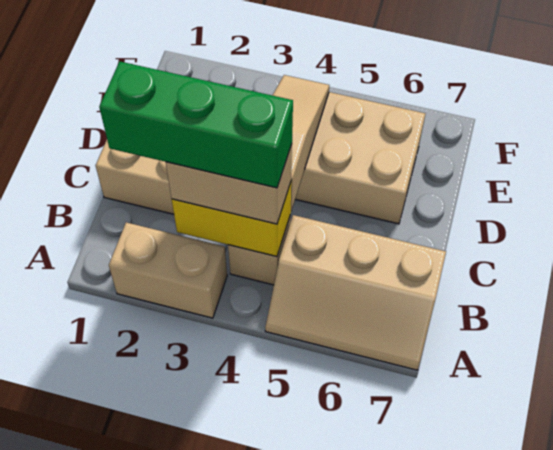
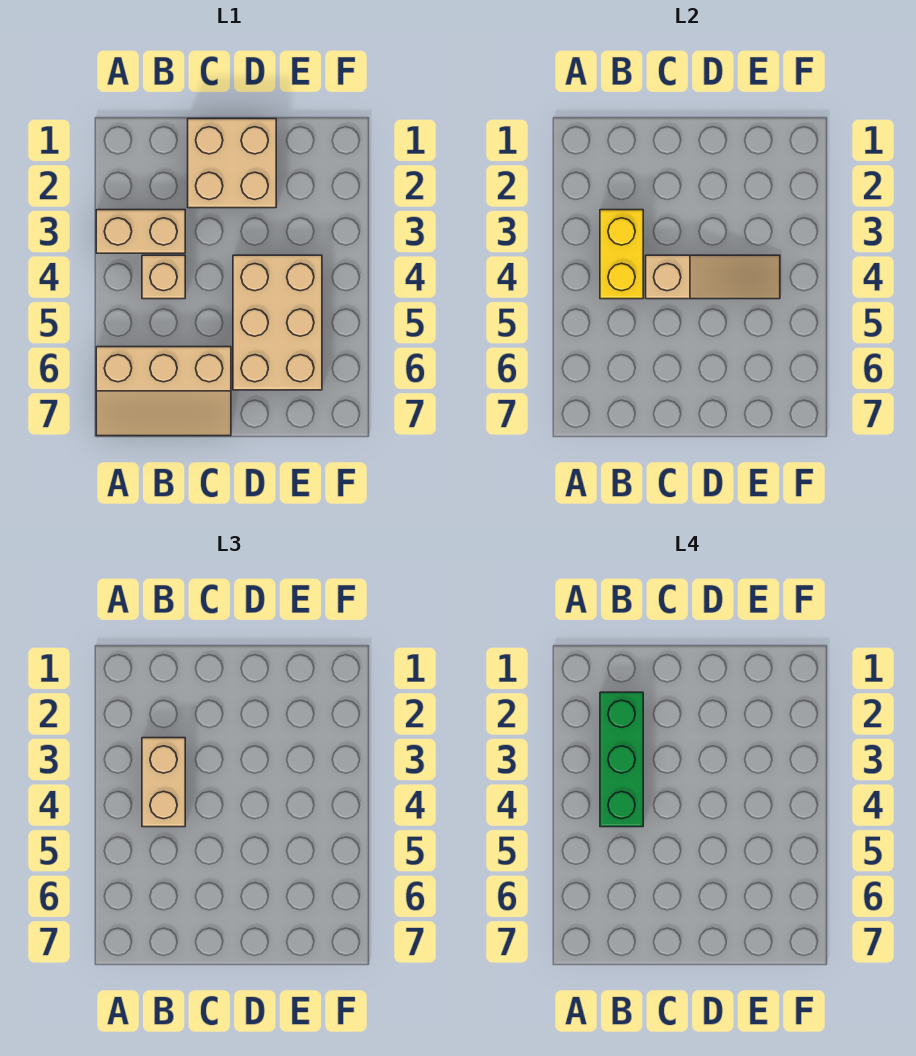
tan 1x2 brick [109,222,227,318] -> tan 1x2 brick turned to [96,210,185,253]
tan 2x3 slope [265,215,446,370] -> tan 2x3 slope turned to [96,347,231,436]

